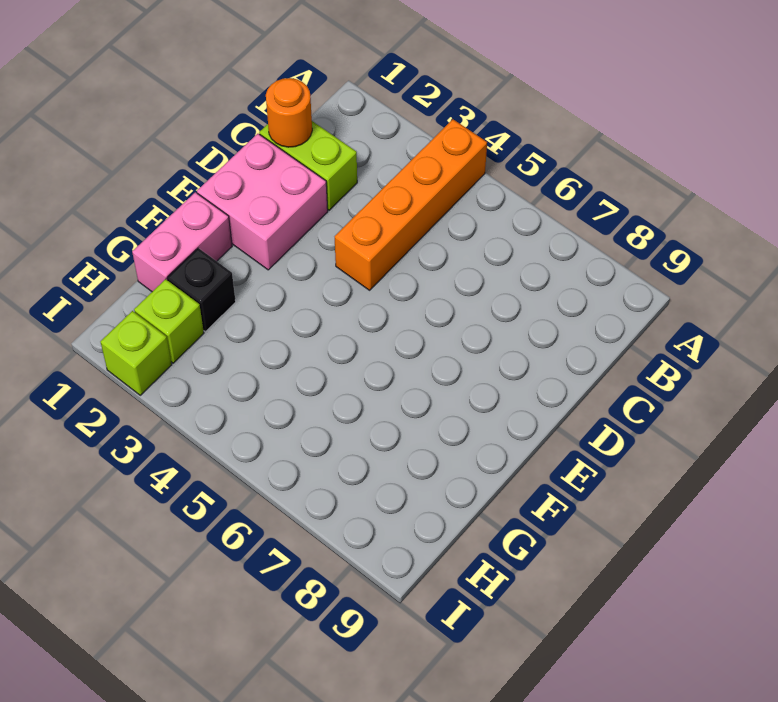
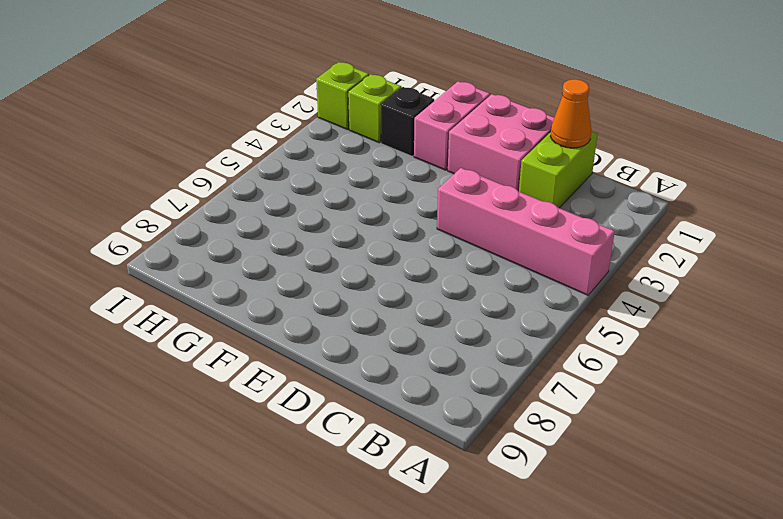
orange 1x4 brick [335,119,487,290] -> pink 1x4 brick [437,168,615,295]
orange 1x1 round brick [266,78,312,147] -> orange 1x1 cone [550,79,591,148]
pink 1x2 brick [132,192,232,292] -> pink 1x2 brick turned to [414,81,490,170]

